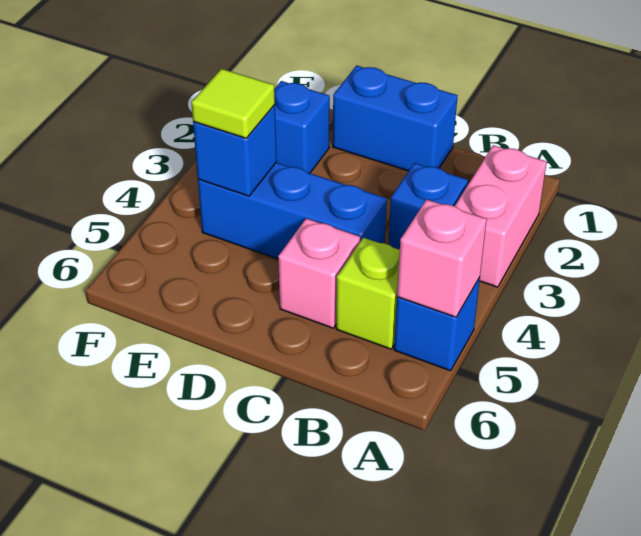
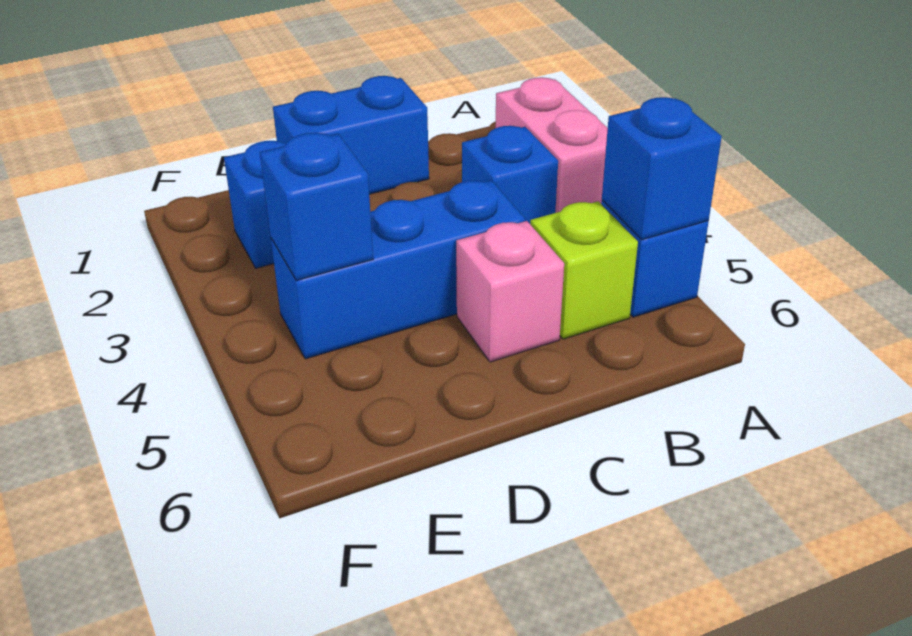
pink 1x1 brick [397,199,487,317] -> blue 1x1 brick [602,97,722,240]
lime 1x1 tile [191,69,275,138] -> none

